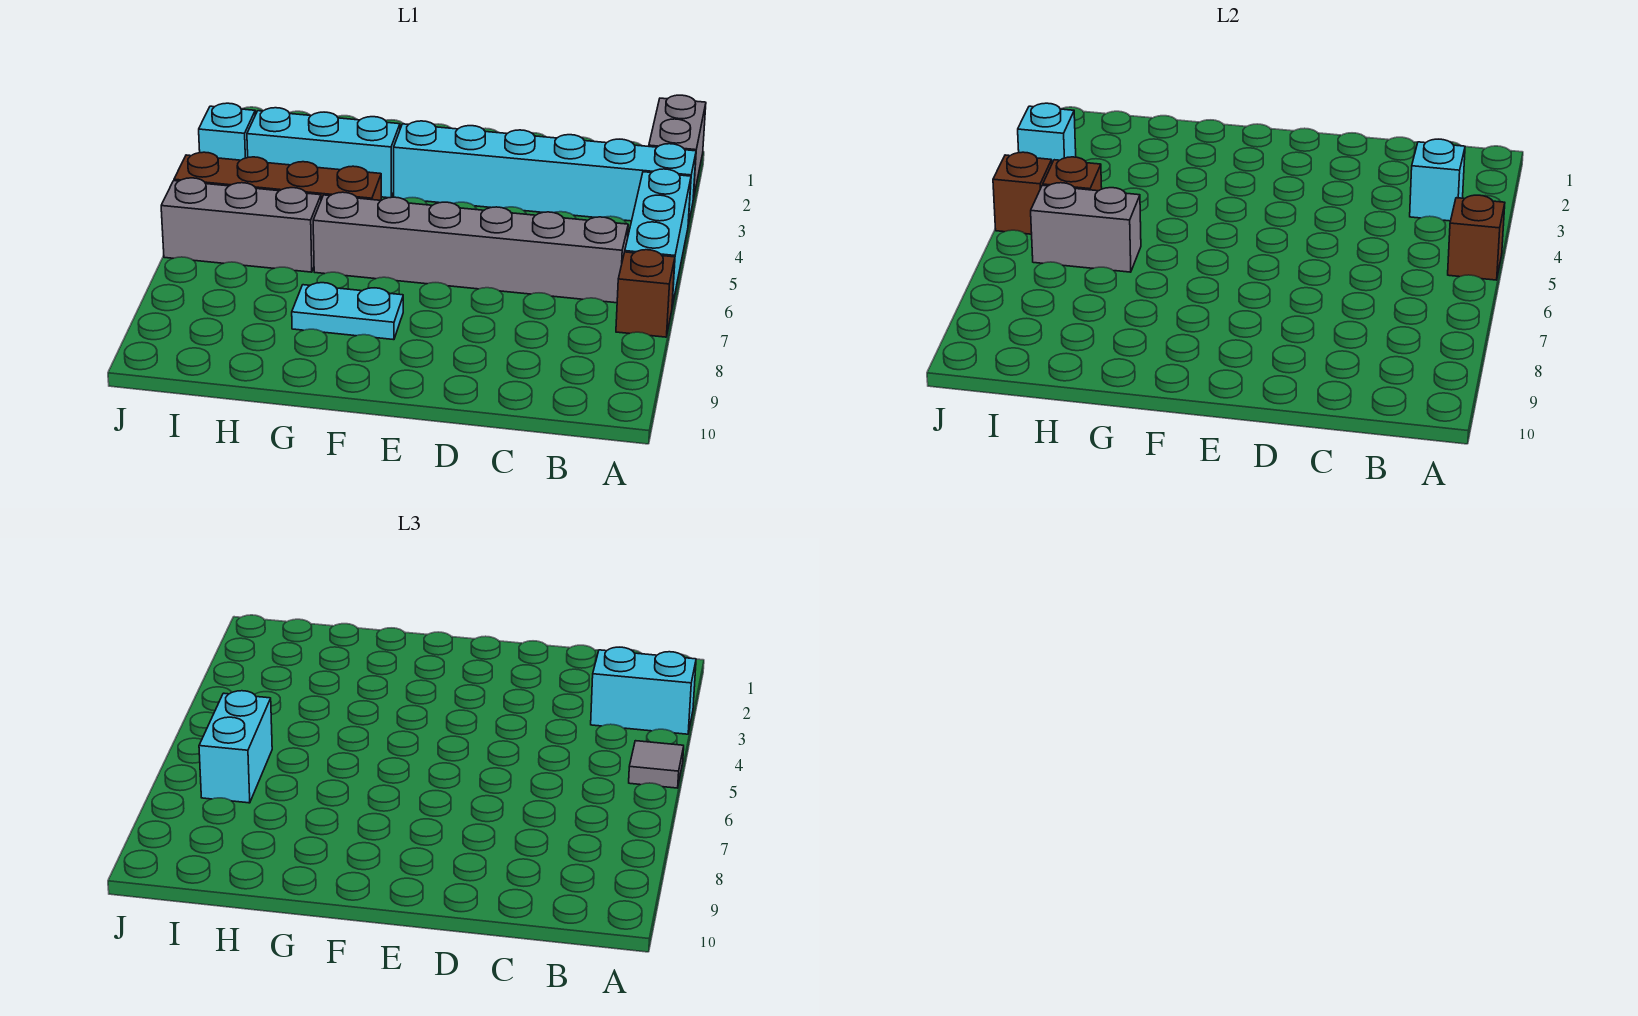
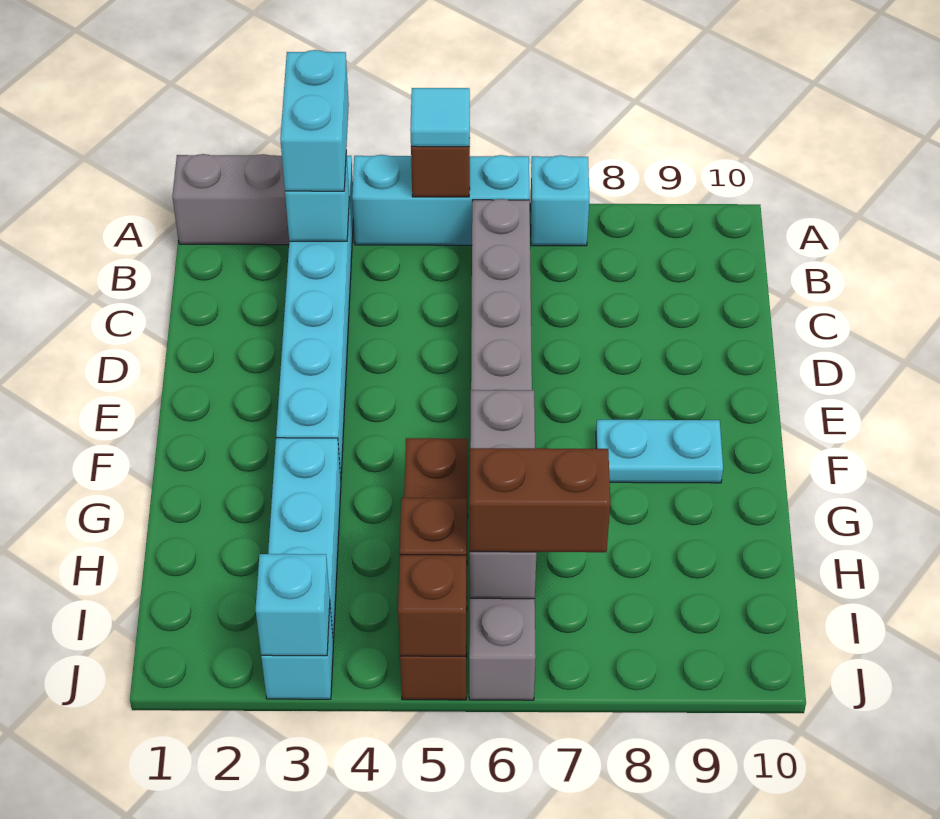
grey 1x1 tile [629,741,684,788] -> cyan 1x1 tile [410,88,470,147]
brown 1x1 brick [616,250,675,337] -> cyan 1x1 brick [530,155,589,246]
cyan 1x2 plate [292,283,403,340] -> cyan 1x2 plate turned to [596,420,723,483]
grey 1x2 brick [1031,183,1141,272] -> grey 1x3 brick [470,390,537,599]
cyan 1x2 brick [199,691,272,803] -> brown 1x2 brick [470,448,610,552]

